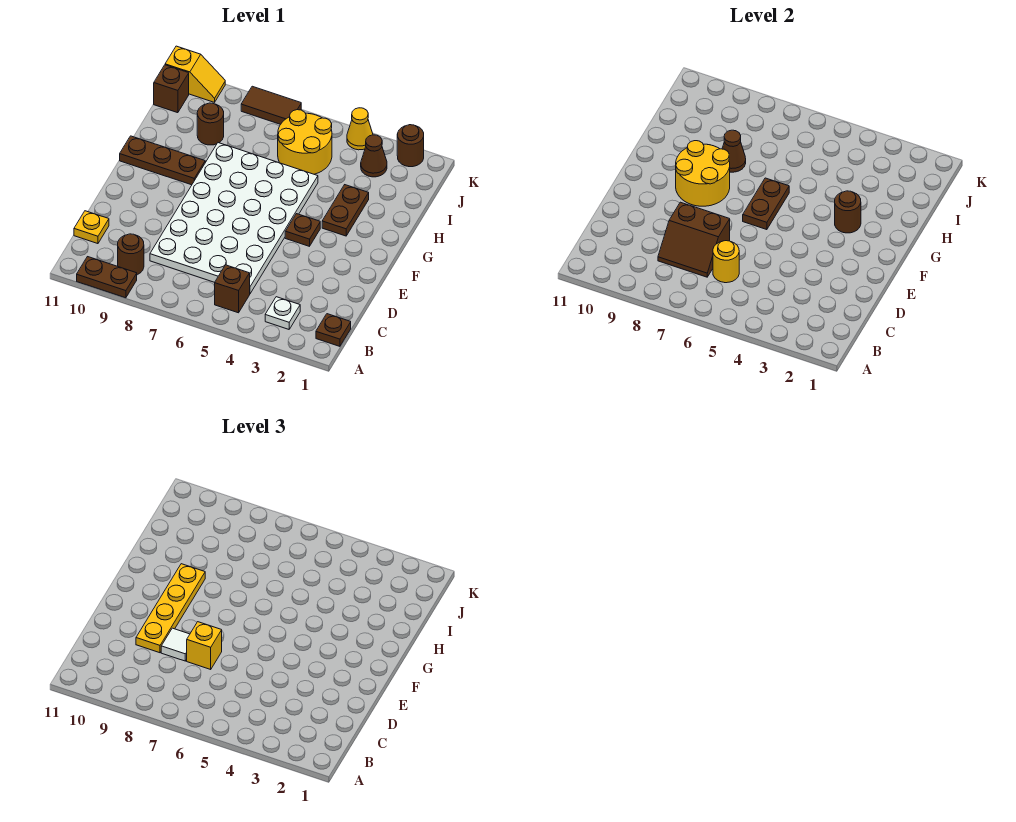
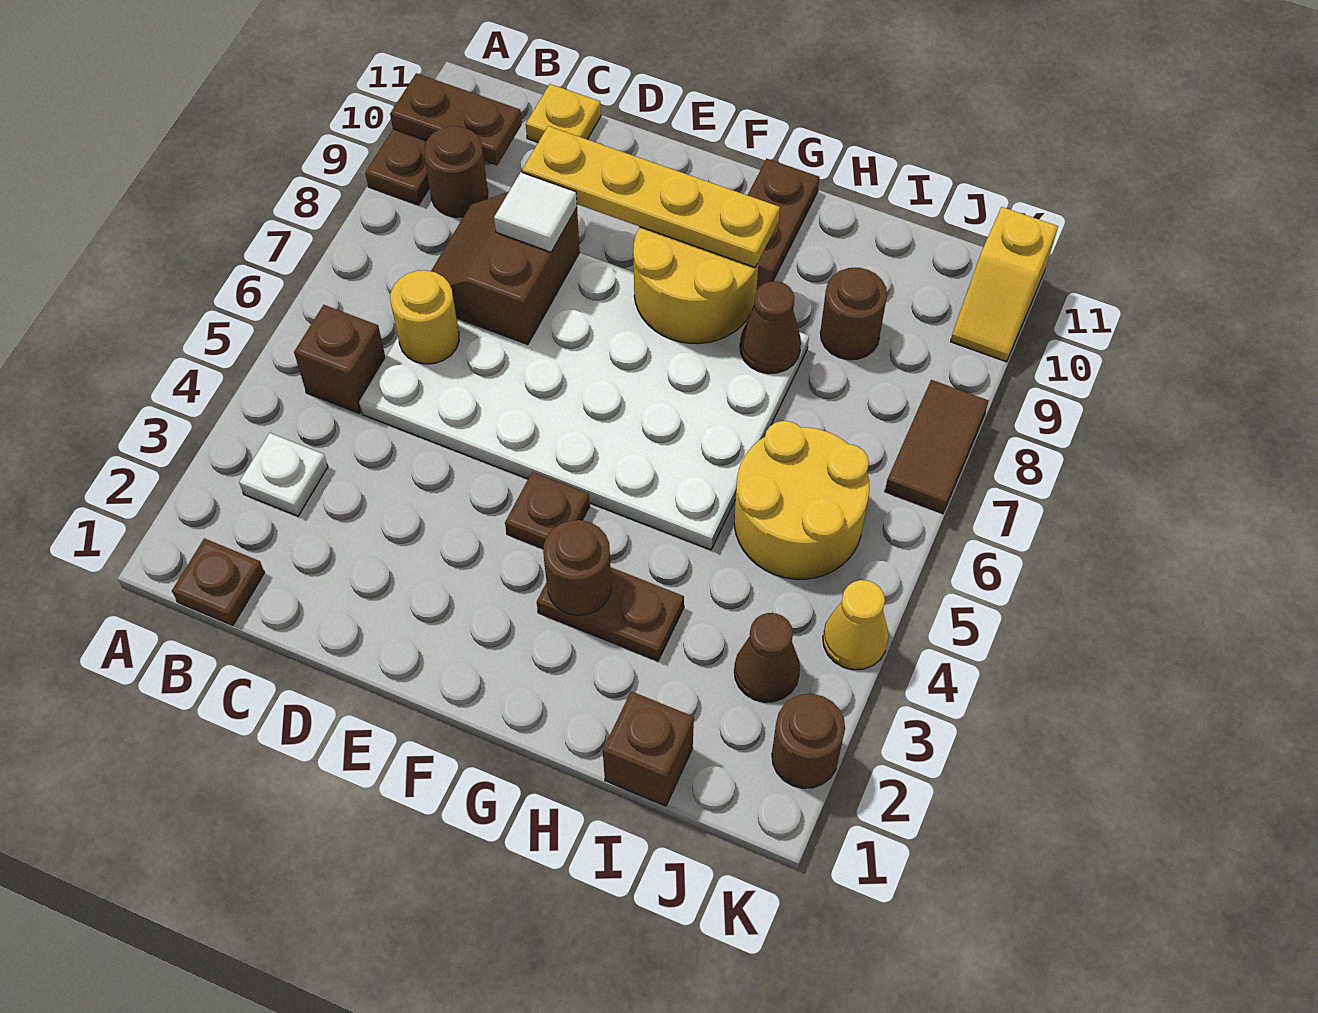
yellow 1x1 brick [187,622,222,669] -> none
brown 1x2 plate [743,178,789,230] -> brown 1x2 plate moved to [390,73,522,165]
brown 1x1 brick [154,65,189,113] -> brown 1x1 brick moved to [603,691,694,806]

